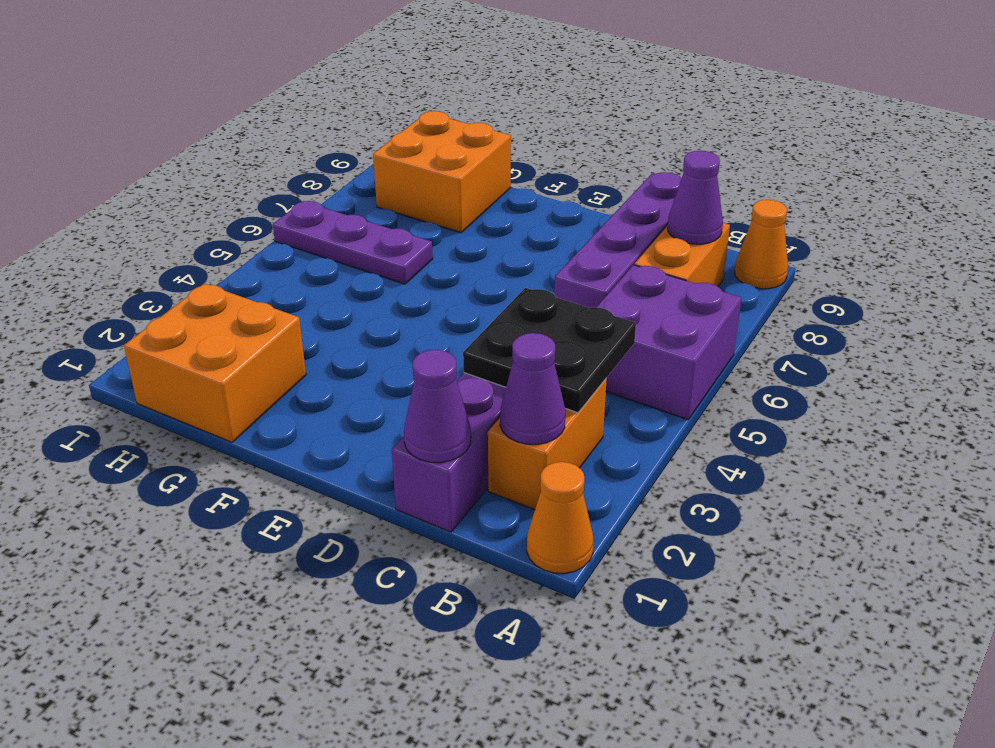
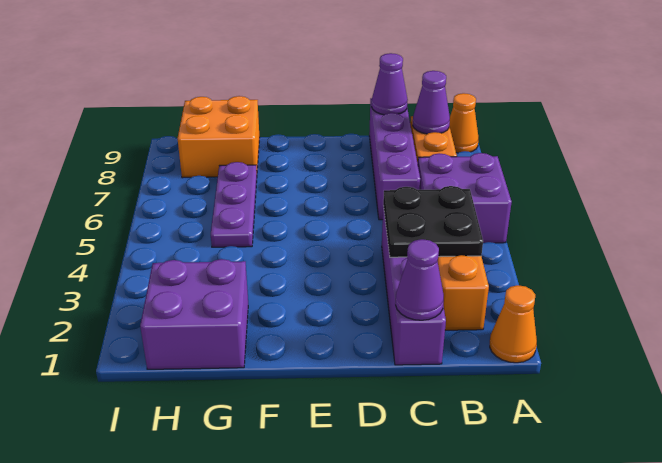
purple 1x1 cone [500,333,565,444] -> purple 1x1 cone moved to [372,53,408,115]
orange 2x2 brick [124,284,306,442] -> purple 2x2 brick [140,259,248,369]
purple 1x3 plate [273,201,433,284] -> purple 1x3 plate turned to [211,162,257,247]

